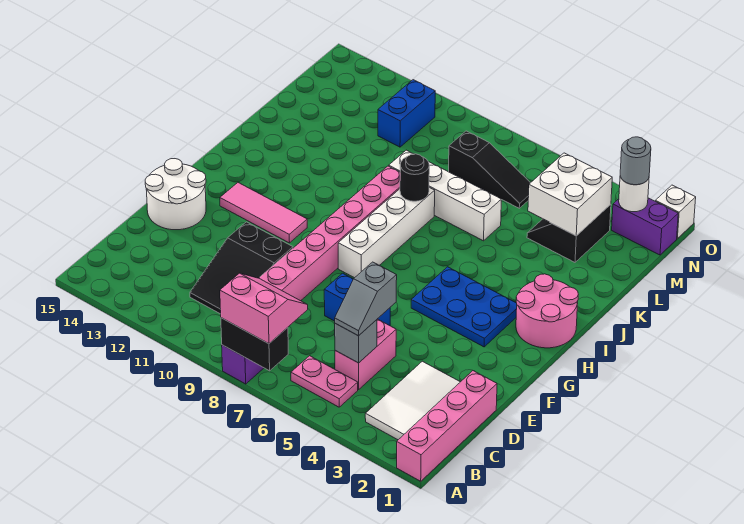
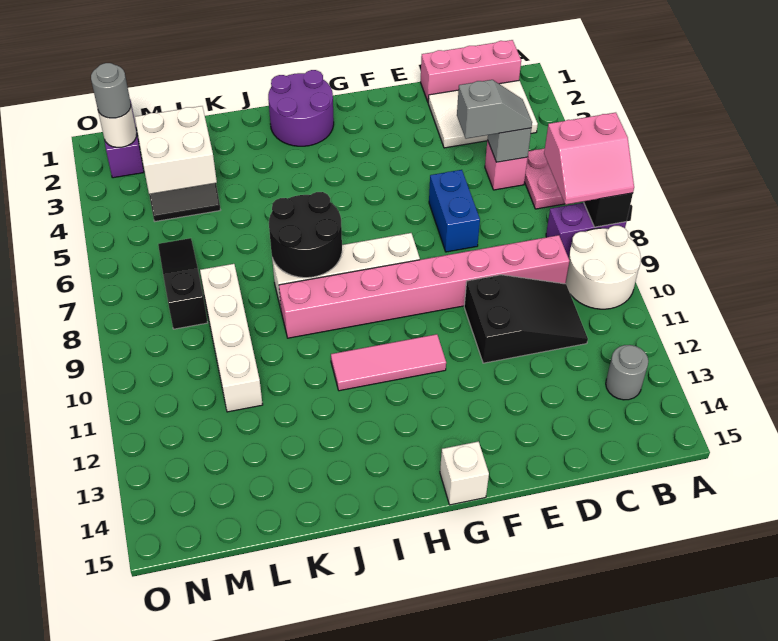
pink 1x4 brick [397,371,497,481] -> pink 1x3 brick [421,40,521,102]
pink 2x2 slope [220,273,308,344] -> pink 2x2 slope turned to [544,113,634,205]
none -> grey 1x1 round brick [606,345,648,400]
pink 1x2 brick [335,319,396,390] -> pink 1x1 brick [485,140,528,190]
white 2x2 round brick [145,159,206,230] -> white 2x2 round brick moved to [565,226,641,309]
blue 2x3 plate [411,267,517,347] -> none
pink 1x3 tile [220,183,307,243] -> pink 1x3 tile turned to [331,334,446,391]
pink 2x2 round brick [516,274,578,348] -> purple 2x2 round brick [268,70,334,146]
black 1x1 round brick [400,154,429,201] -> black 2x2 round brick [269,192,342,278]
white 1x4 brick [389,150,501,241] -> white 1x4 brick moved to [200,264,263,412]
blue 1x2 brick [378,80,435,147] -> none
white 1x1 brick [655,185,696,238] -> white 1x1 brick moved to [440,441,489,505]

